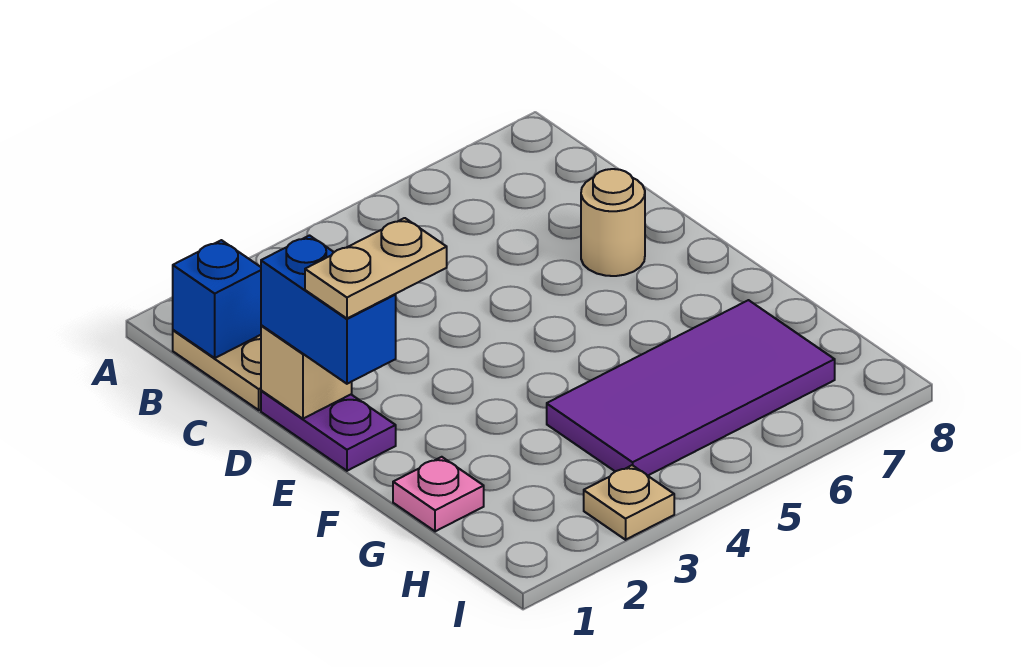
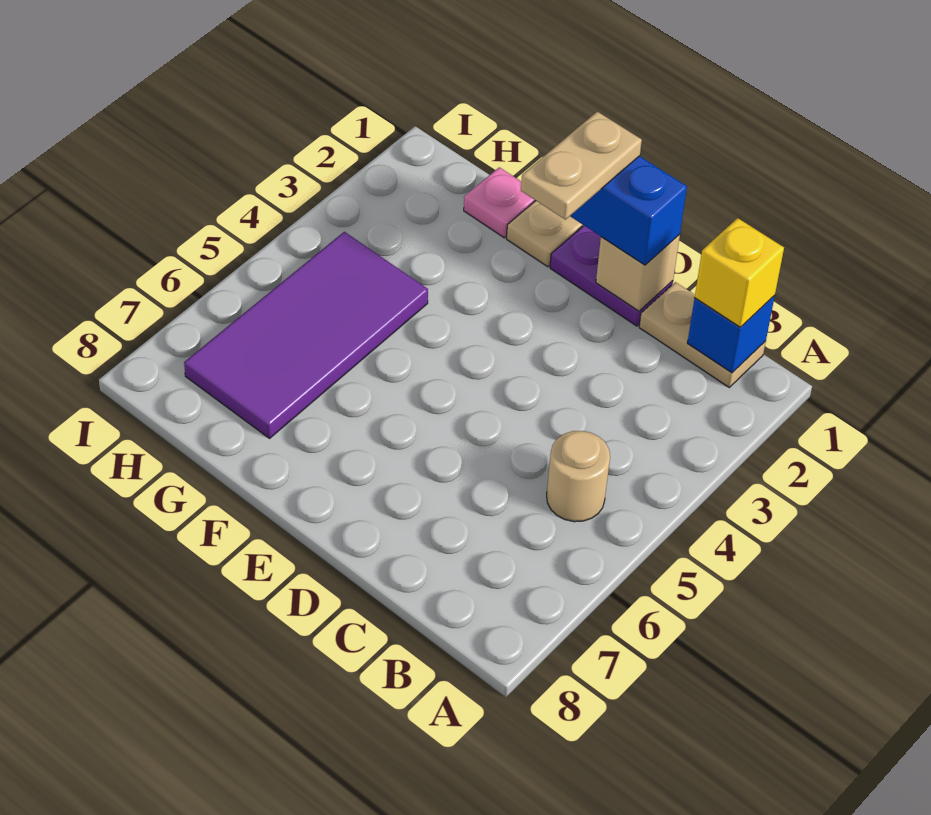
none -> yellow 1x1 brick [695,218,784,327]
tan 1x1 round brick [581,169,645,276] -> tan 1x1 round brick moved to [547,431,610,522]
tan 1x1 plate [584,465,674,540] -> tan 1x1 plate moved to [507,201,583,267]

